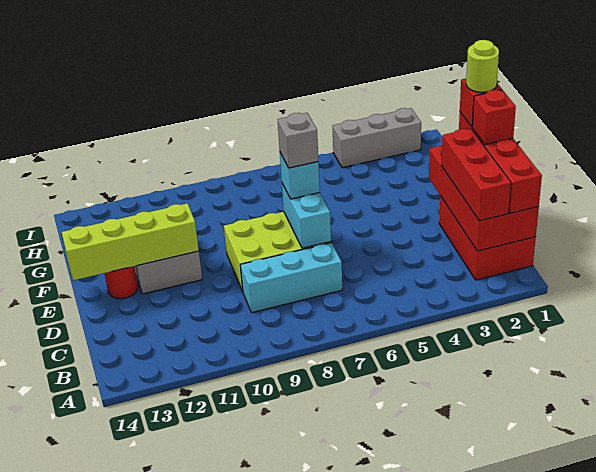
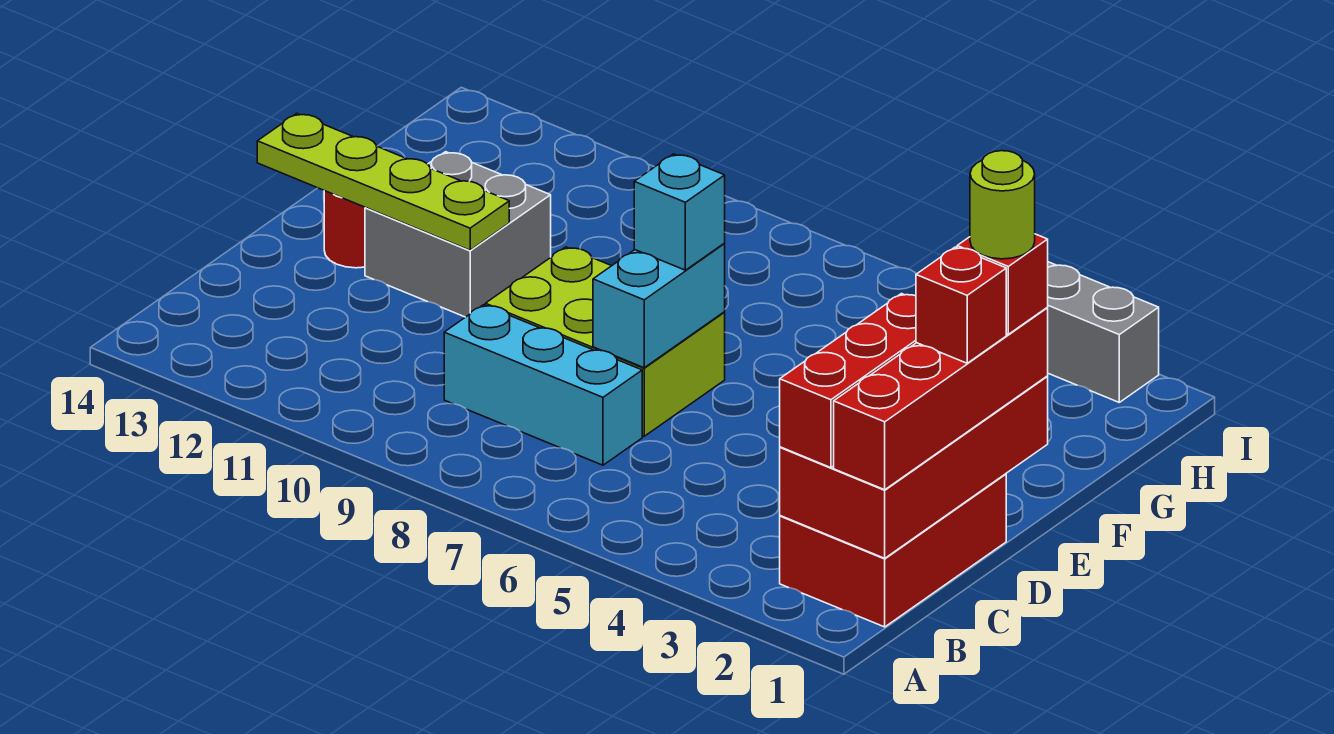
grey 1x1 brick [278,113,318,168] -> none
lime 1x4 brick [62,203,199,280] -> lime 1x4 plate [257,113,509,250]

